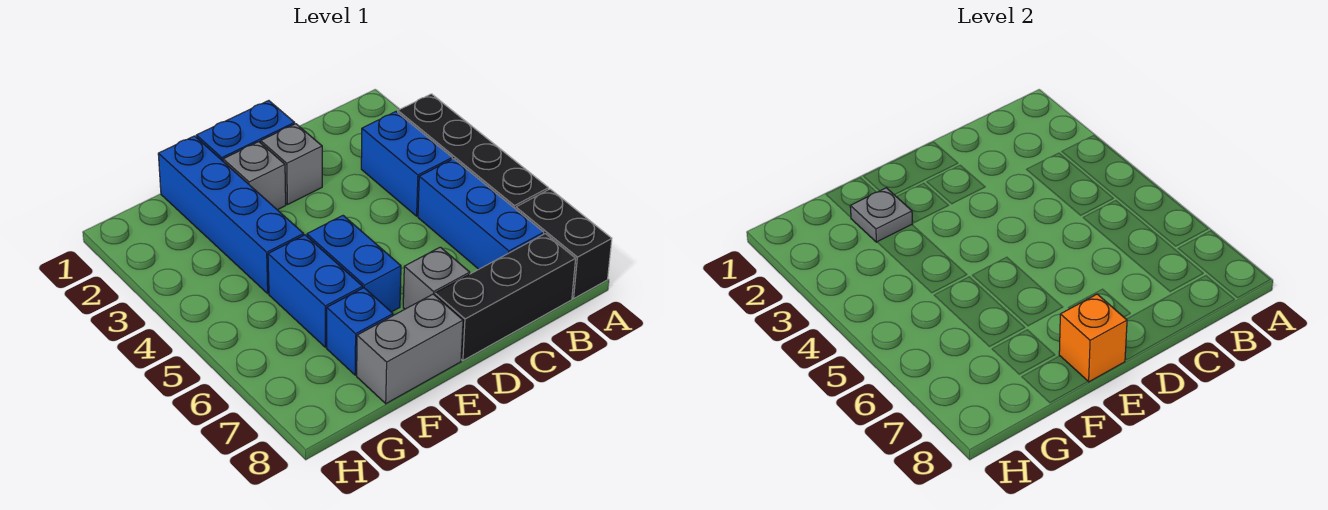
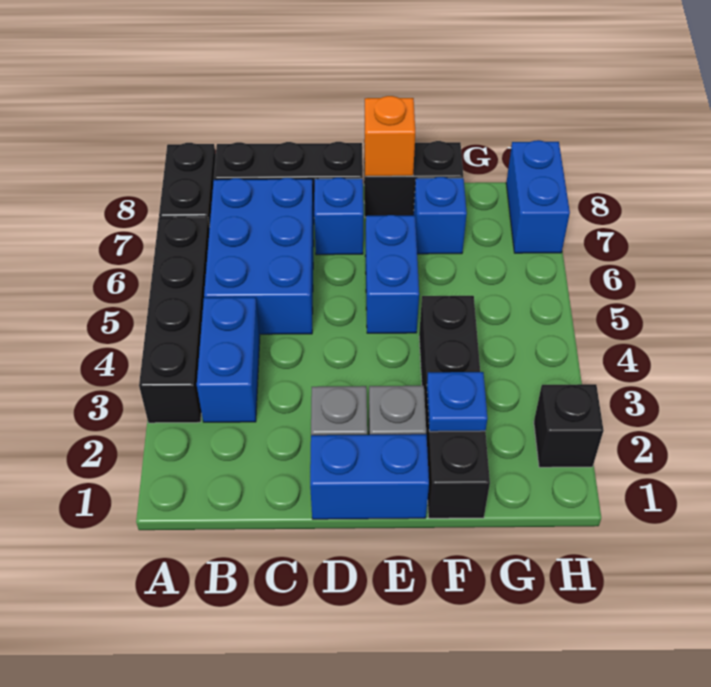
blue 1x3 brick [418,159,544,269] -> blue 2x3 brick [204,178,314,334]
grey 1x1 brick [403,247,470,309] -> blue 1x1 brick [314,178,363,255]
grey 1x2 brick [357,294,463,404] -> black 1x2 brick [364,141,463,217]
blue 1x4 brick [158,136,304,293] -> black 1x4 brick [419,296,490,518]
grey 1x1 plate [850,188,912,242] -> blue 1x1 plate [427,372,488,432]
blue 1x2 brick [268,235,363,347] -> blue 1x2 brick moved to [506,140,570,253]
none -> black 1x1 brick [534,384,604,467]

